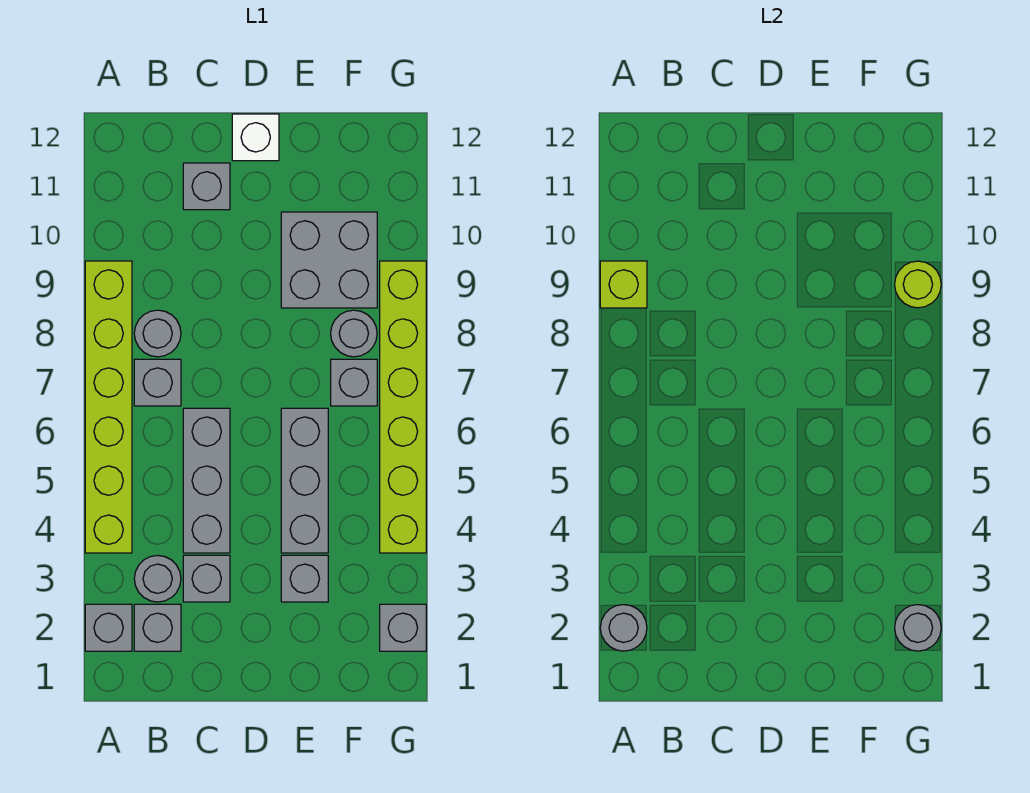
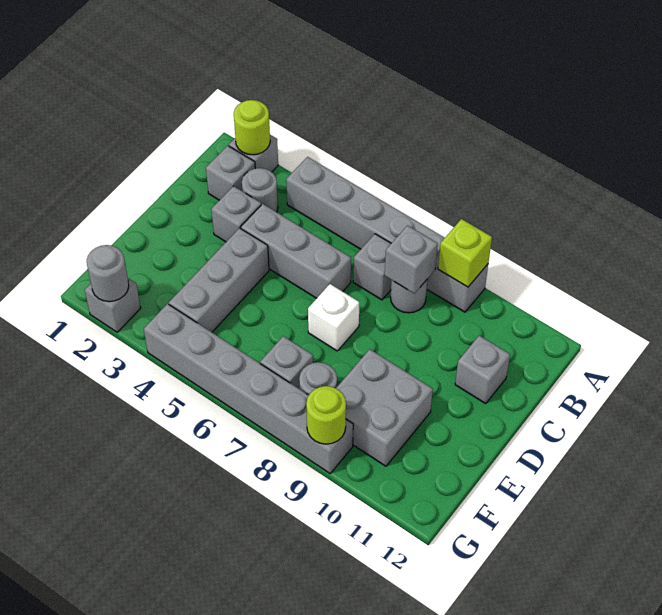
grey 1x1 round brick [600,605,647,651] -> lime 1x1 round brick [234,100,270,155]
lime 1x6 brick [85,261,132,553] -> grey 1x6 brick [286,157,488,312]
white 1x1 brick [232,114,279,161] -> white 1x1 brick moved to [308,284,359,351]
grey 1x1 brick [281,555,328,602] -> grey 1x1 brick moved to [385,226,438,294]
grey 1x3 brick [281,408,328,553] -> grey 1x3 brick turned to [169,228,269,332]
lime 1x6 brick [380,261,426,553] -> grey 1x6 brick [144,304,353,473]

